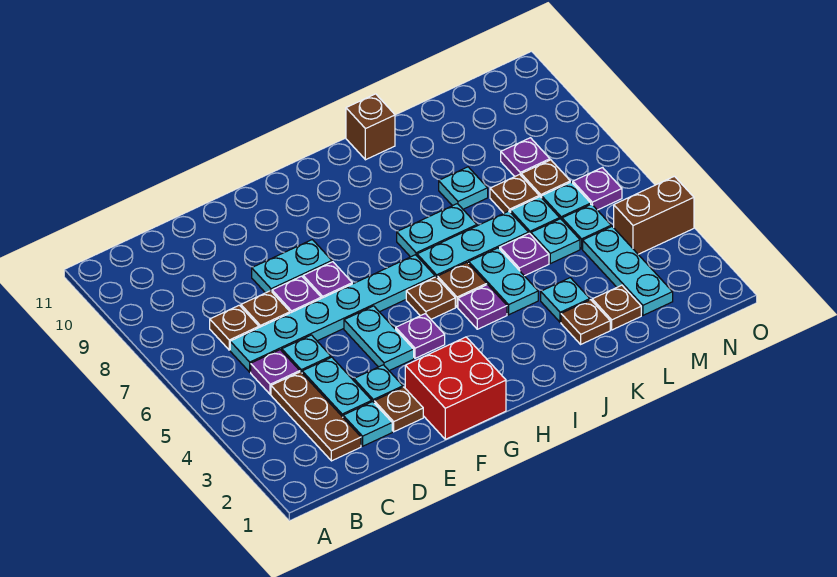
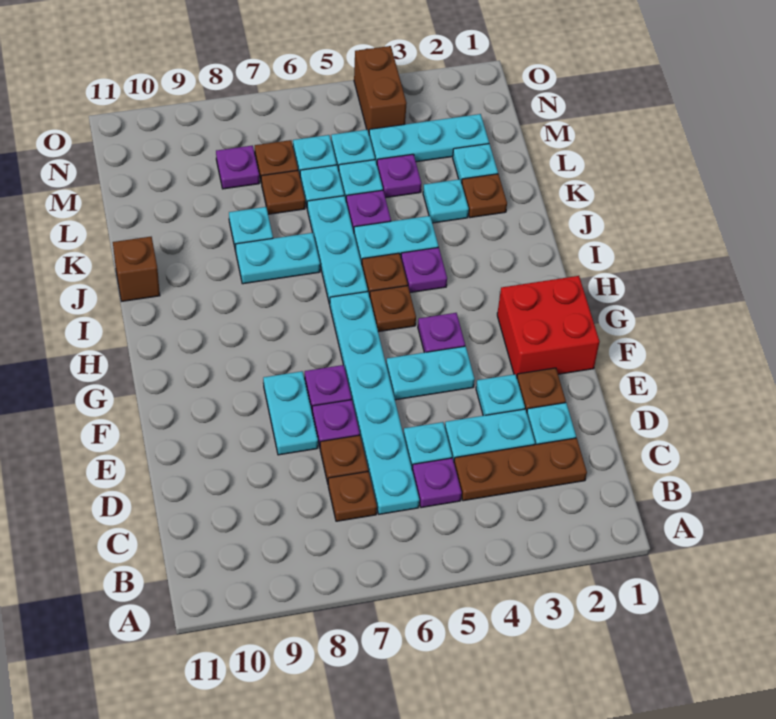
cyan 1x2 plate [397,204,477,257] -> cyan 1x2 plate turned to [235,233,320,284]
brown 1x1 plate [592,285,641,330] -> cyan 1x1 plate [453,144,498,183]
purple 1x1 plate [573,168,622,210] -> purple 1x1 plate moved to [377,154,421,198]

